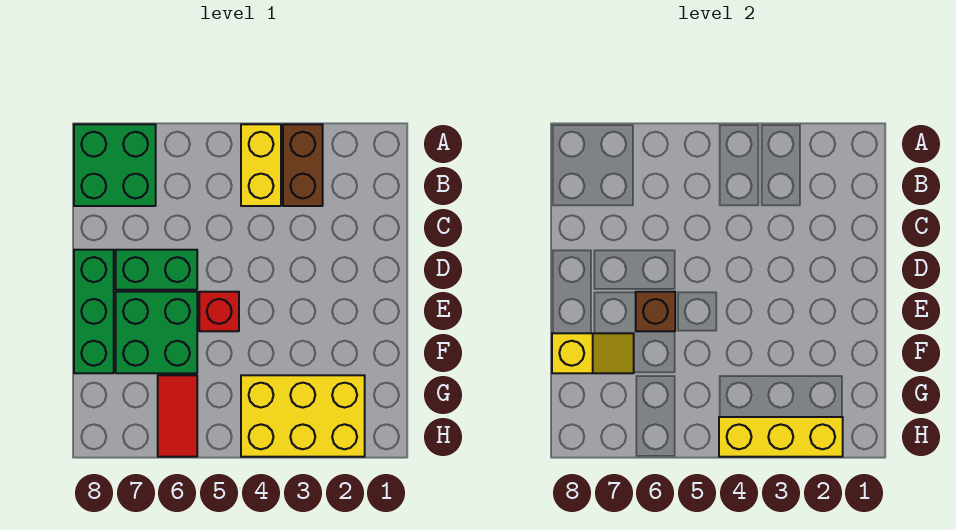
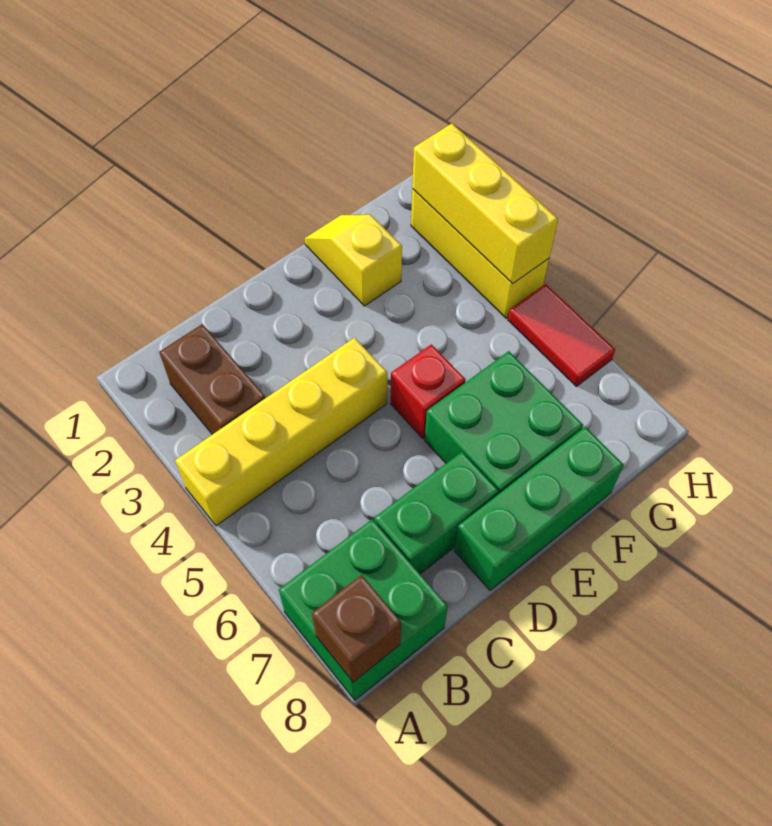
brown 1x2 brick [283,124,323,206] -> brown 1x2 brick turned to [159,324,265,434]
yellow 1x2 brick [241,124,281,206] -> yellow 1x4 brick [175,338,387,526]
green 1x2 brick [116,250,197,290] -> green 1x2 brick turned to [374,452,499,574]
brown 1x1 brick [636,292,675,331] -> brown 1x1 brick moved to [312,575,401,682]
yellow 1x2 slope [552,333,634,373] -> yellow 1x2 slope moved to [305,214,402,306]
yellow 2x3 brick [241,375,365,457] -> yellow 1x3 brick [411,189,549,318]
red 1x2 tile [158,375,197,457] -> red 1x2 tile turned to [508,284,615,386]

